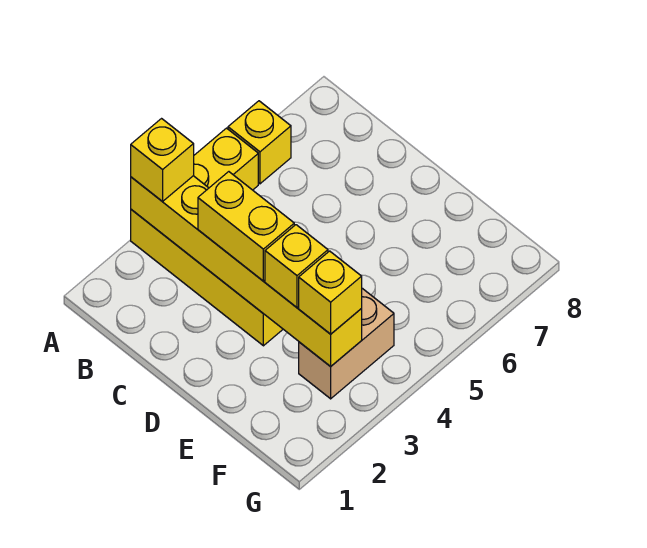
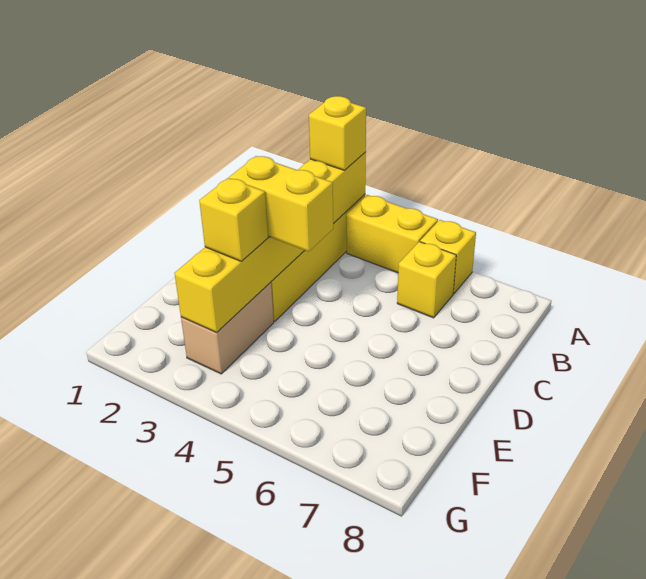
yellow 1x2 brick [198,172,294,281] -> yellow 1x2 brick turned to [229,156,333,252]
tan 1x2 brick [299,288,394,399] -> tan 1x2 brick turned to [181,282,274,374]
yellow 1x1 brick [299,251,362,334] -> yellow 1x1 brick moved to [397,242,456,318]

